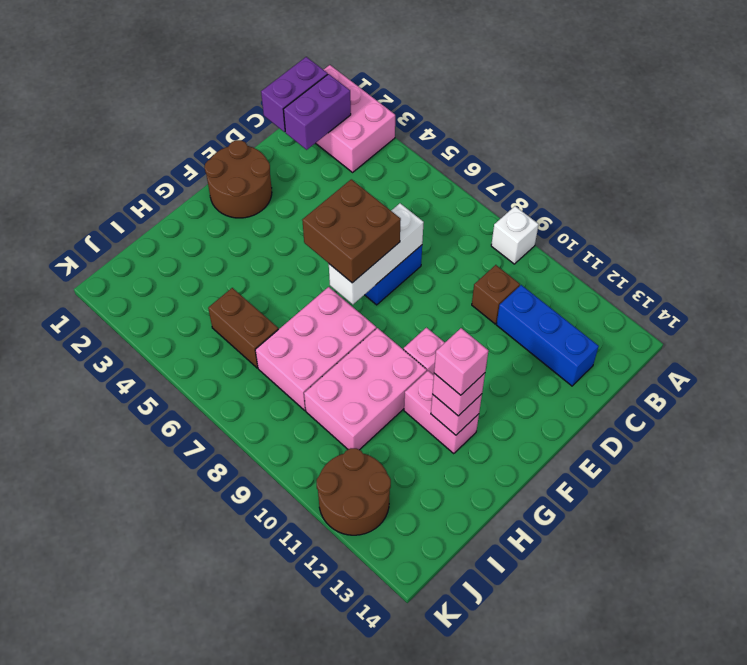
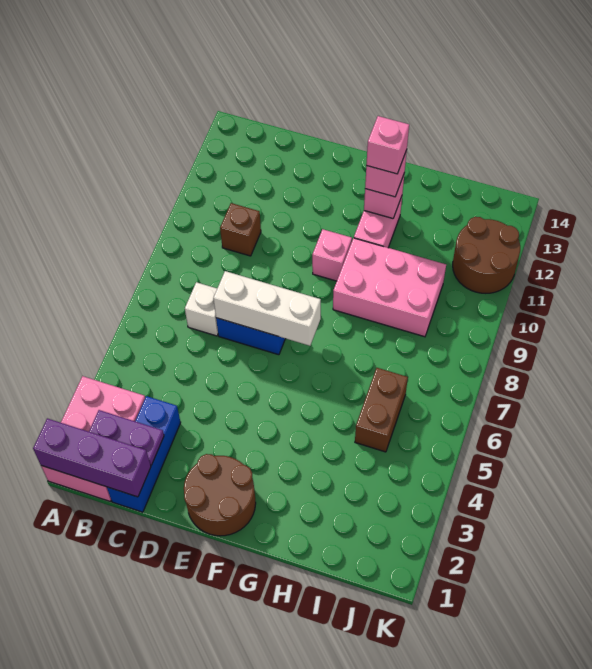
white 1x1 brick [491,206,539,264] -> white 1x1 brick moved to [185,282,218,336]
purple 1x2 brick [261,57,328,132] -> purple 1x3 brick [33,418,151,497]
purple 1x2 brick [283,74,351,150] -> purple 1x2 plate [89,410,164,465]
blue 1x3 brick [497,285,599,386] -> blue 1x3 brick moved to [107,396,181,512]
brown 2x2 brick [302,179,401,283] -> none
pink 2x3 brick [255,287,376,410] -> none

